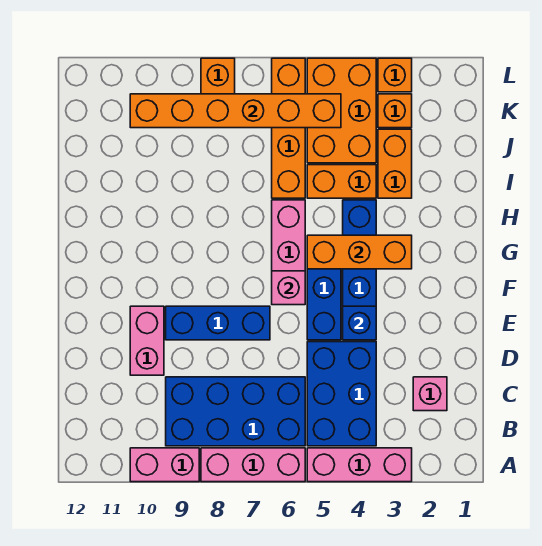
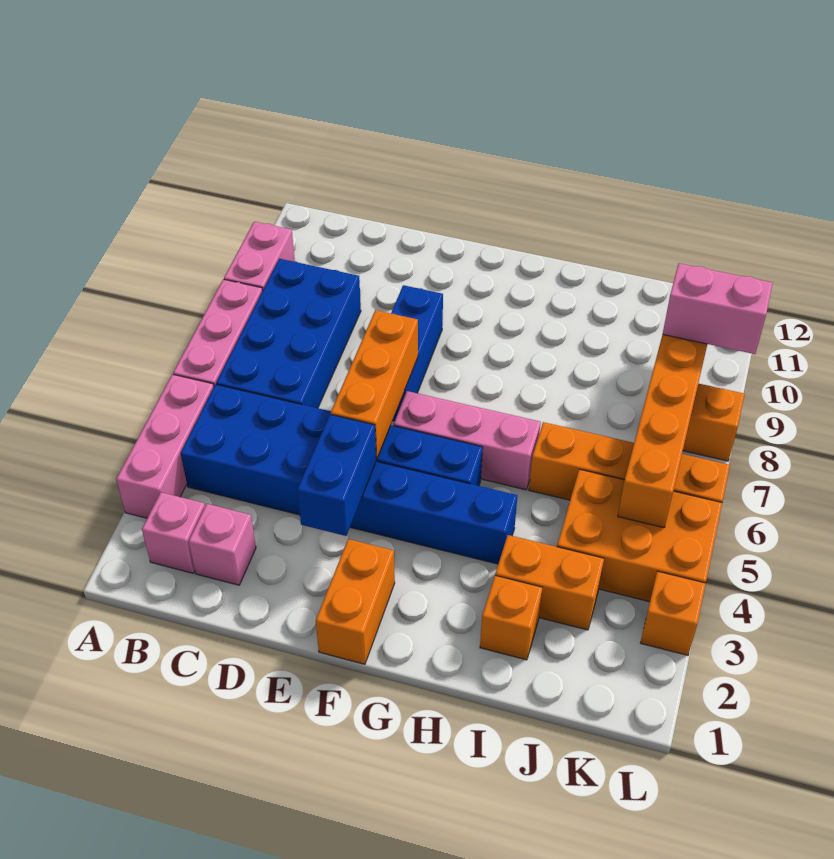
pink 1x2 brick [130,306,164,375] -> pink 1x2 brick moved to [663,263,773,354]
blue 1x1 brick [343,306,376,340] -> blue 1x2 brick [297,414,377,536]
pink 1x1 brick [272,271,305,305] -> pink 1x1 brick moved to [142,492,205,573]
orange 1x3 brick [307,235,412,269] -> orange 1x3 brick moved to [331,310,418,459]
orange 1x2 brick [307,165,376,198] -> orange 1x2 brick moved to [316,539,395,664]
orange 1x1 brick [378,94,412,128] -> orange 1x1 brick moved to [480,576,542,660]

